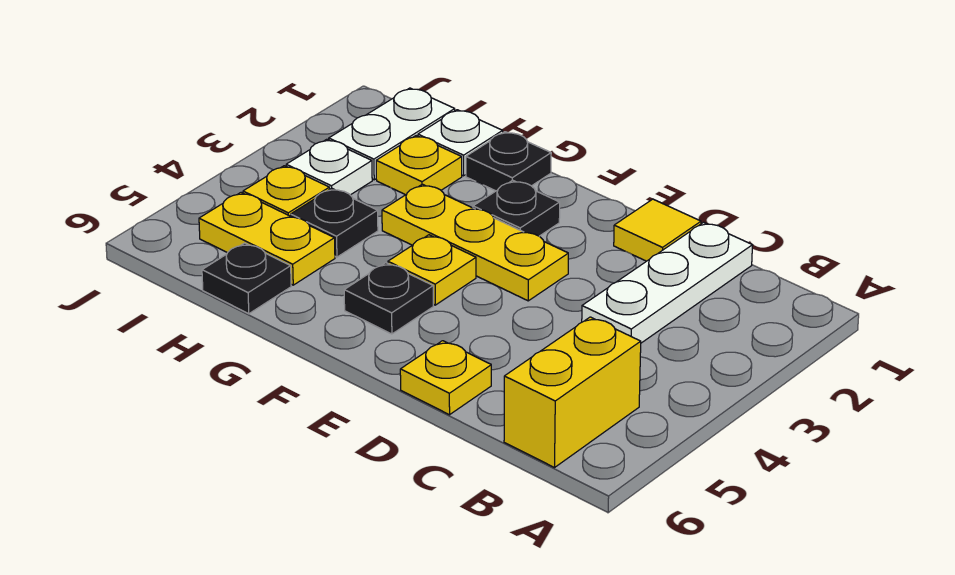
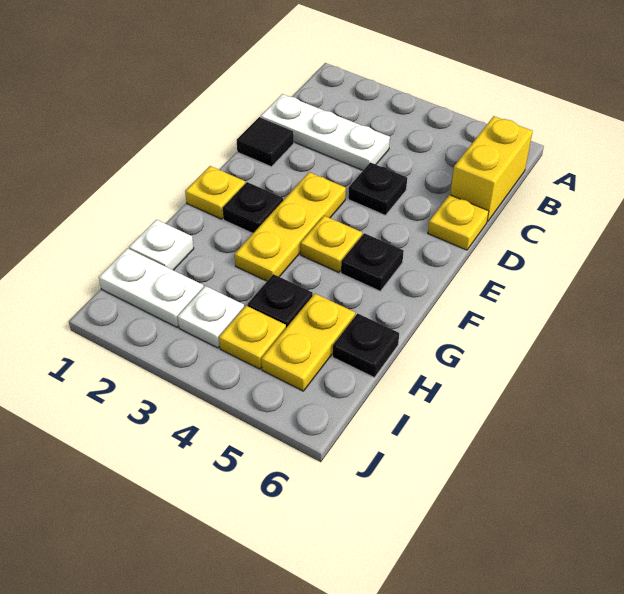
yellow 1x2 brick [504,317,641,468] -> yellow 1x2 brick turned to [450,116,533,222]
yellow 1x1 tile [614,199,701,261] -> black 1x1 tile [237,117,294,167]
black 1x1 plate [466,132,551,191] -> black 1x1 plate moved to [348,162,407,215]
yellow 1x1 plate [376,136,462,195] -> yellow 1x1 plate moved to [185,166,245,219]

